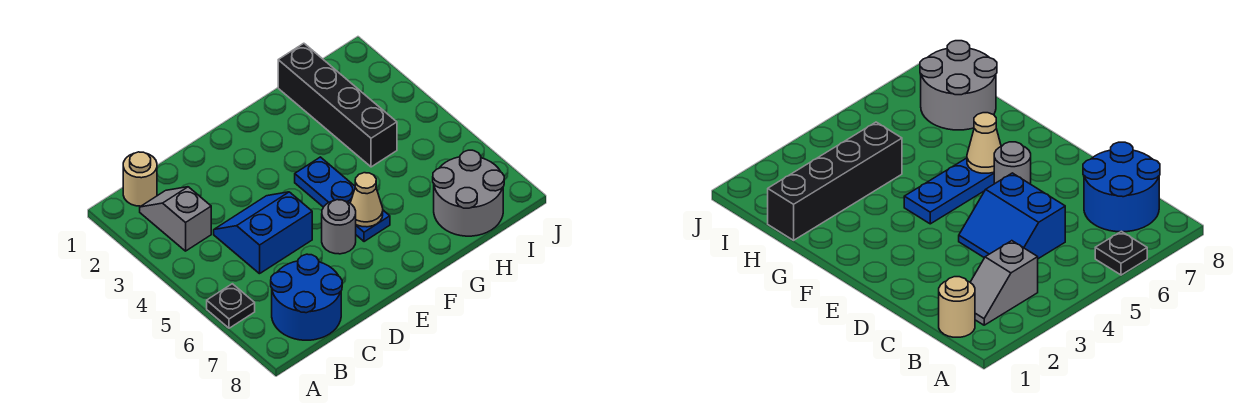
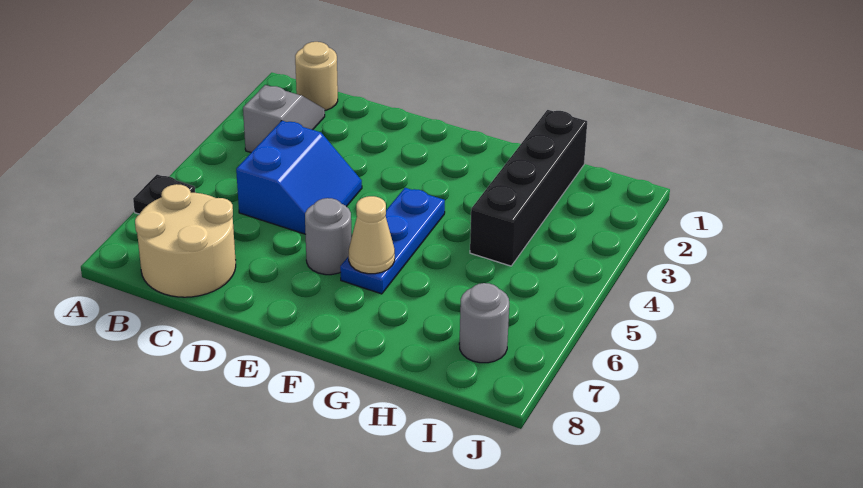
blue 2x2 round brick [271,254,342,340] -> tan 2x2 round brick [135,184,236,297]
blue 2x2 slope [214,192,312,274] -> blue 2x2 slope turned to [236,121,362,234]
grey 2x2 round brick [433,150,504,236] -> grey 1x1 round brick [459,283,509,363]

